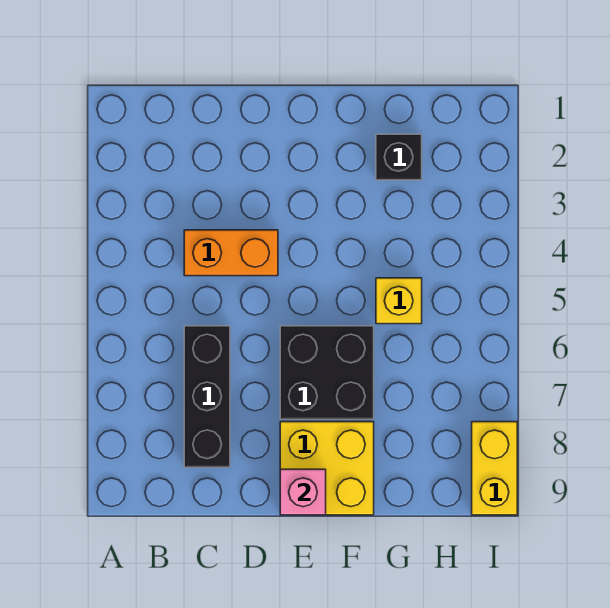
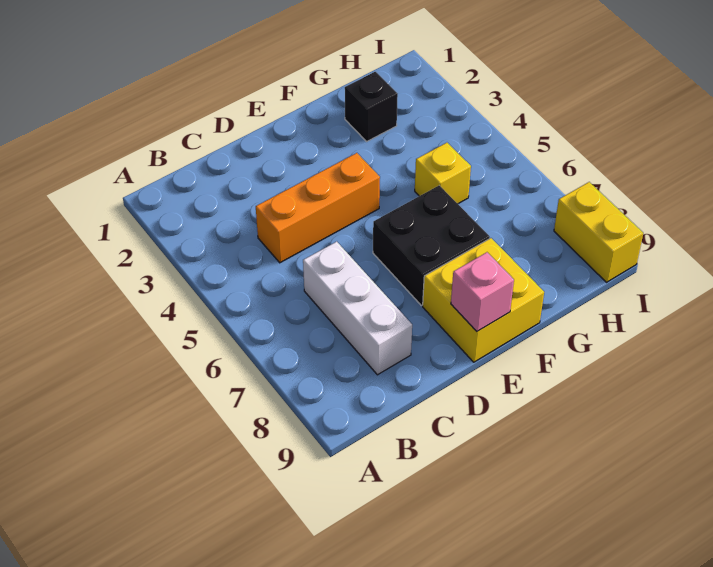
orange 1x2 brick [184,230,278,276] -> orange 1x3 brick [256,153,380,263]
black 1x3 brick [184,326,230,467] -> white 1x3 brick [303,242,412,375]

